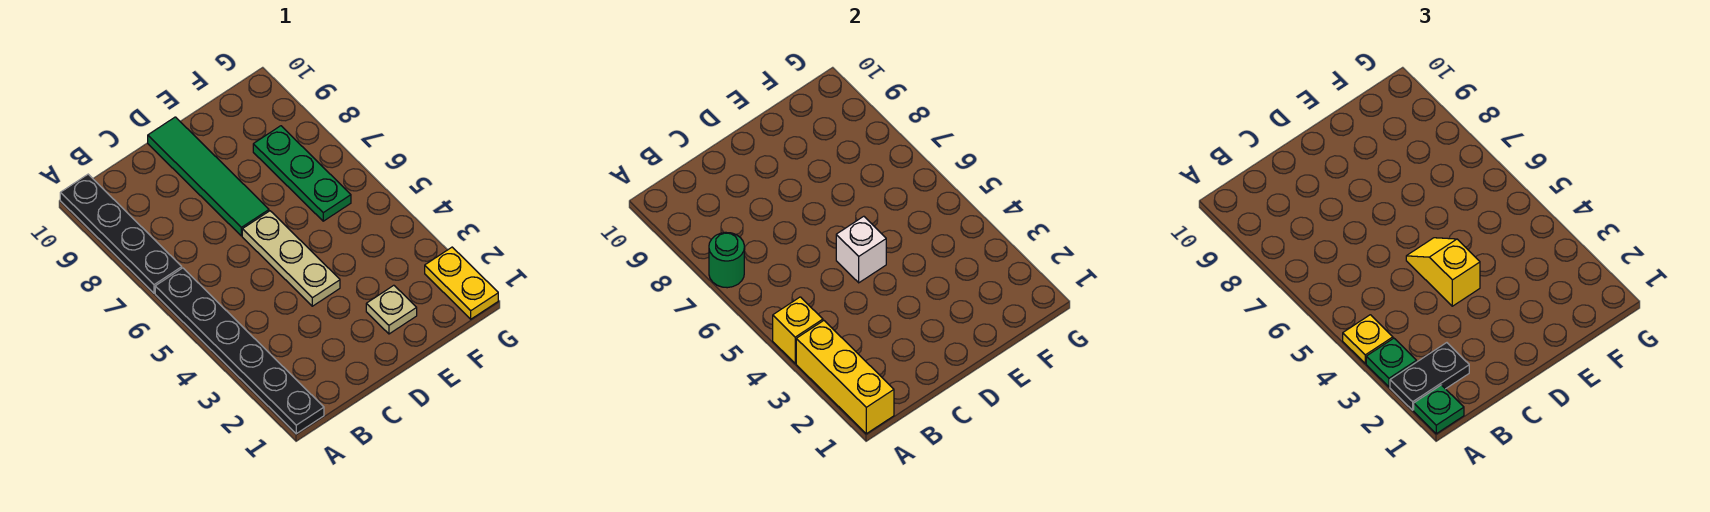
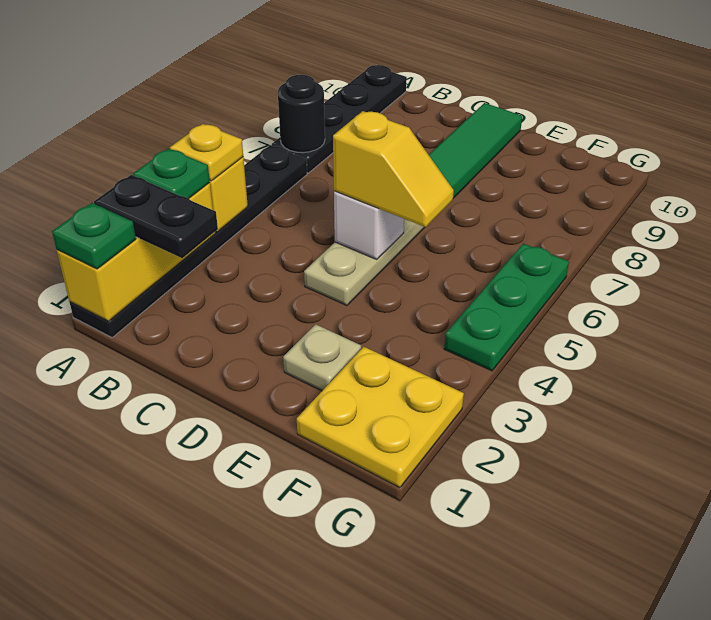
green 1x1 round brick [709,232,744,288] -> black 1x1 round brick [278,75,325,153]
yellow 1x2 slope [1406,238,1480,306] -> yellow 1x2 slope turned to [333,111,454,227]
green 1x3 plate [253,126,351,221] -> green 1x3 plate moved to [444,244,569,371]
yellow 1x2 plate [425,247,498,319] -> yellow 2x2 plate [297,347,464,488]

